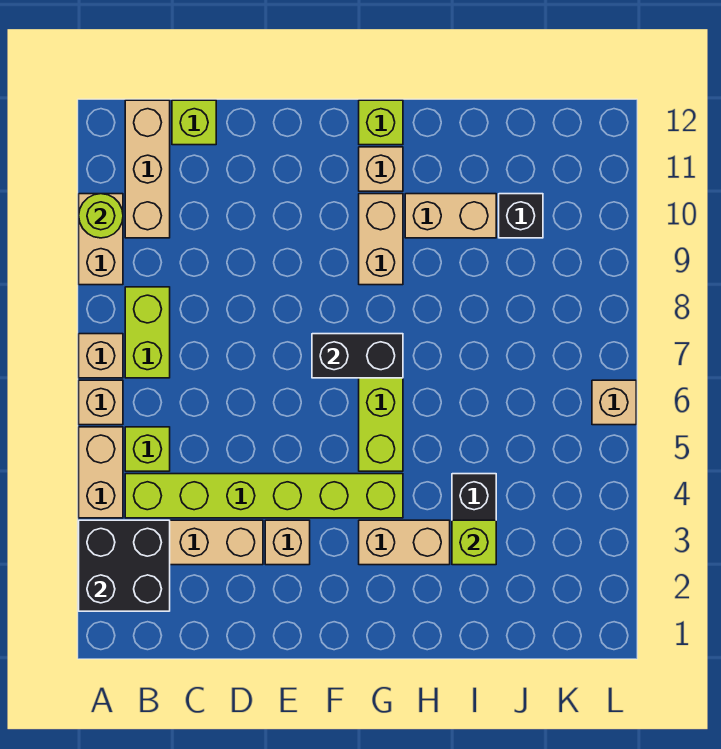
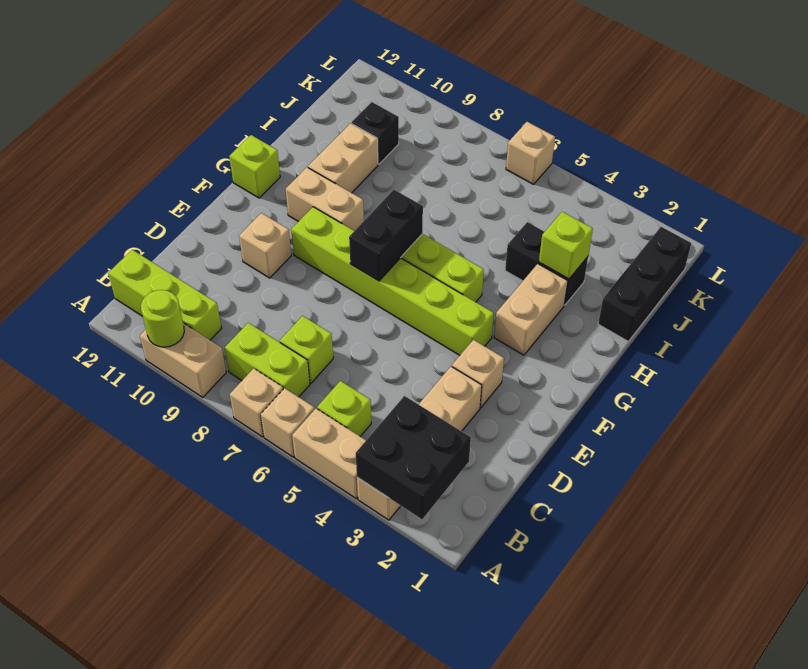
lime 1x6 brick [125,474,403,518] -> lime 1x6 brick turned to [291,207,494,355]
tan 1x3 brick [125,100,170,238] -> lime 1x3 brick [108,250,222,340]
lime 1x1 brick [172,100,216,145] -> lime 1x1 brick moved to [280,316,333,383]
tan 1x1 brick [359,147,403,191] -> tan 1x1 brick moved to [239,213,291,278]
none -> black 1x3 brick [598,227,691,341]

